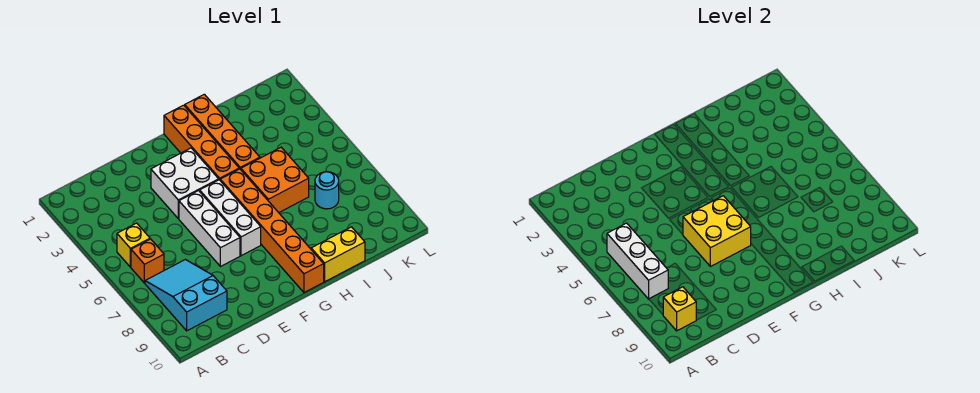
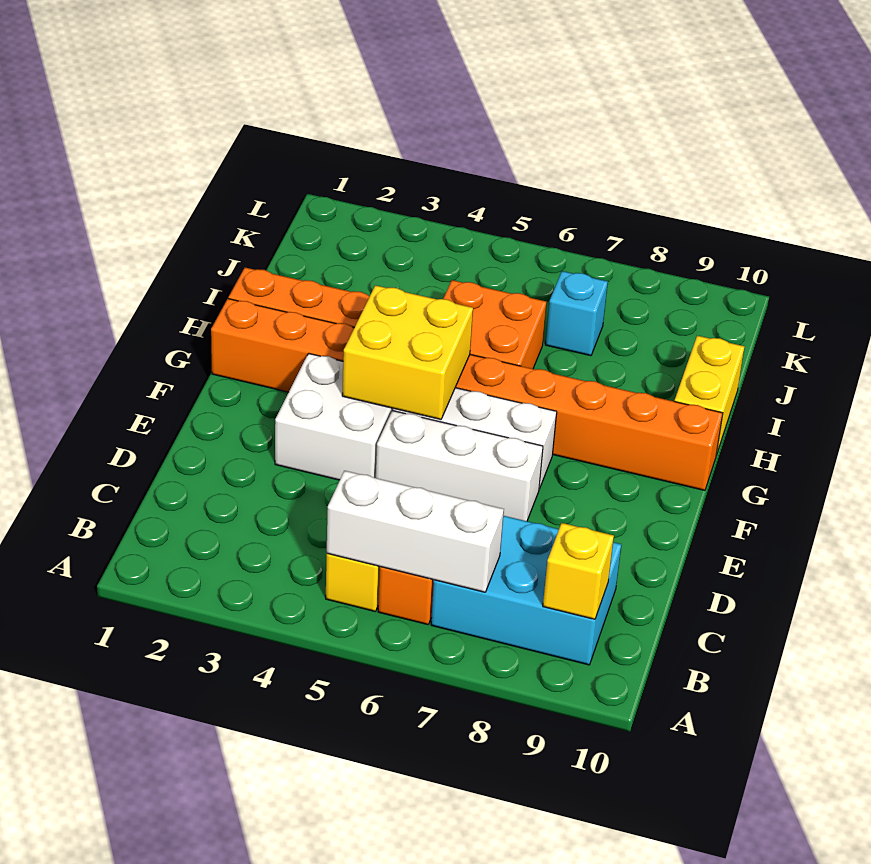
cyan 2x3 slope [145,260,227,331] -> cyan 2x3 brick [431,516,621,665]
yellow 2x2 brick [683,196,751,267] -> yellow 2x2 brick moved to [342,285,473,420]
cyan 1x1 round brick [315,172,339,209] -> cyan 1x1 brick [545,271,608,356]

